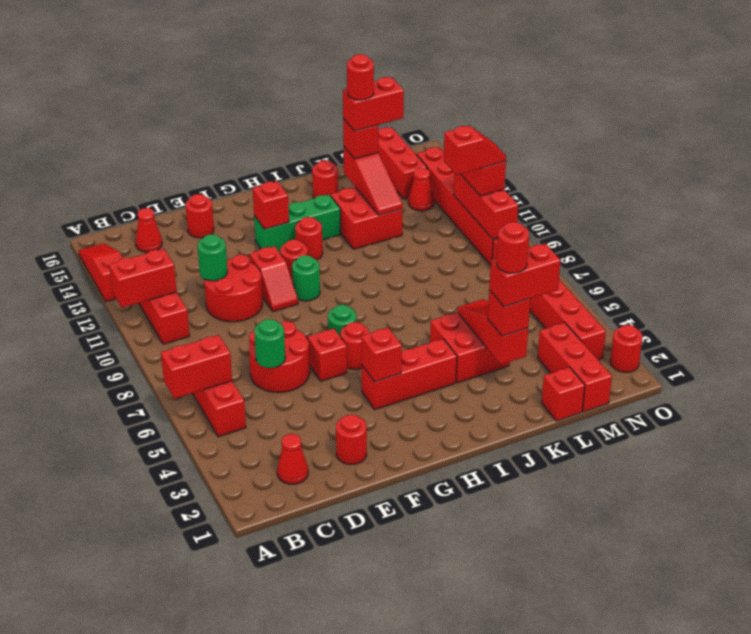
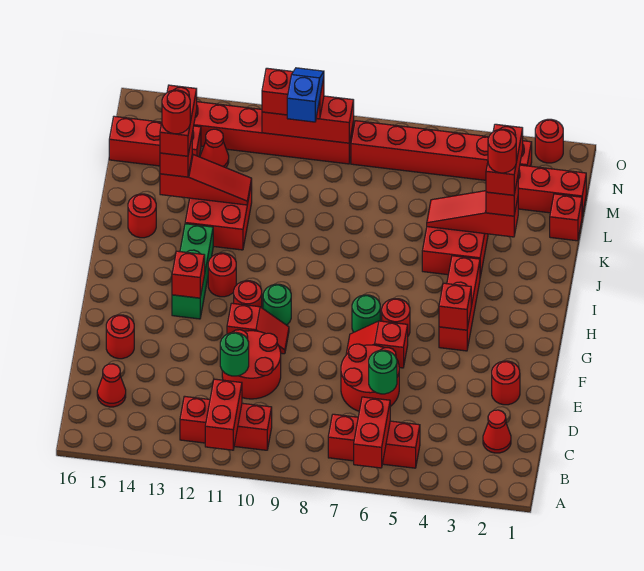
red 1x3 slope [79,243,123,302] -> none
red 1x2 slope [444,126,506,175] -> blue 1x2 slope [287,68,324,122]

